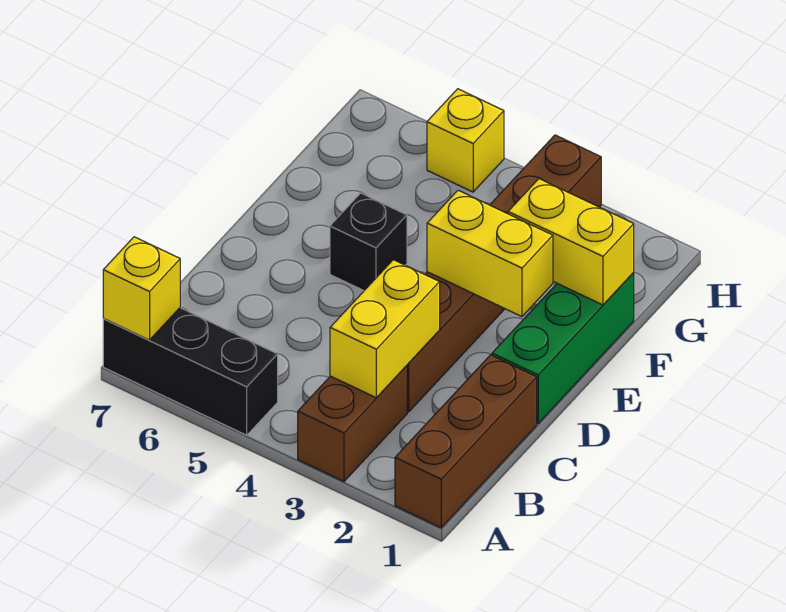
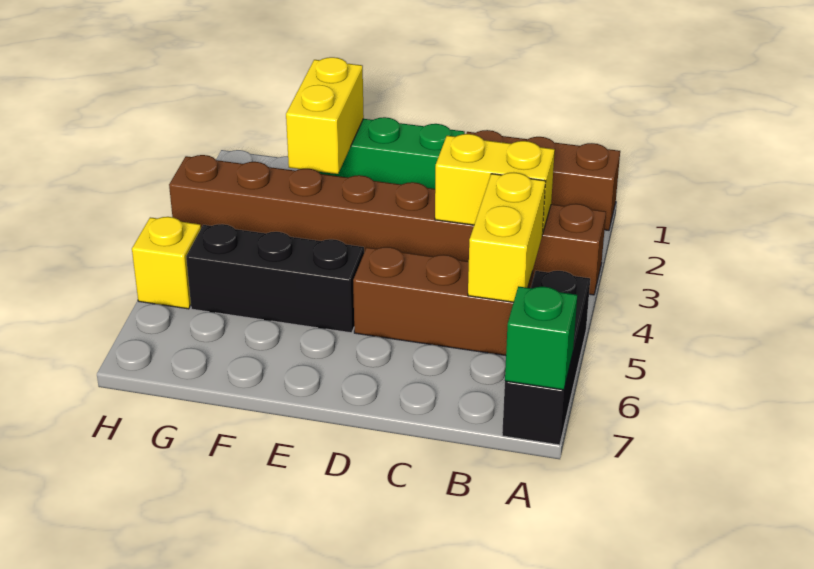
yellow 1x1 brick [103,237,180,340] -> green 1x1 brick [505,286,577,390]
none -> brown 1x3 brick [353,247,533,356]
yellow 1x2 brick [427,190,553,317] -> yellow 1x2 brick moved to [468,173,546,302]
black 1x1 brick [330,193,407,291] -> black 1x3 brick [186,224,364,333]

